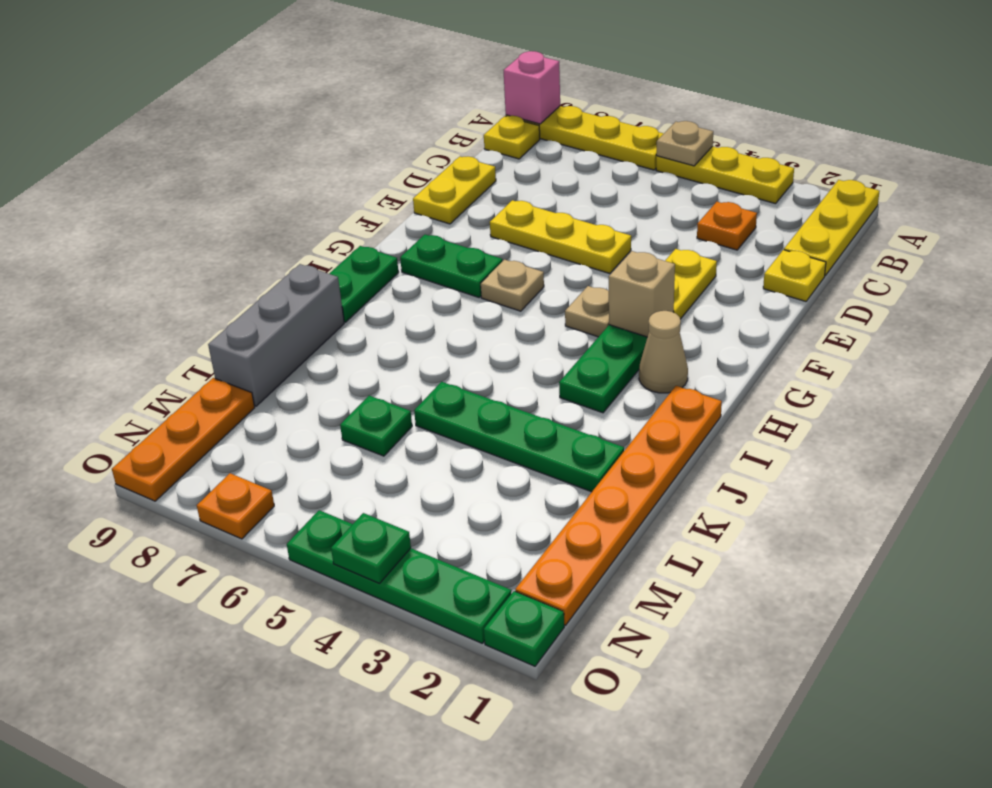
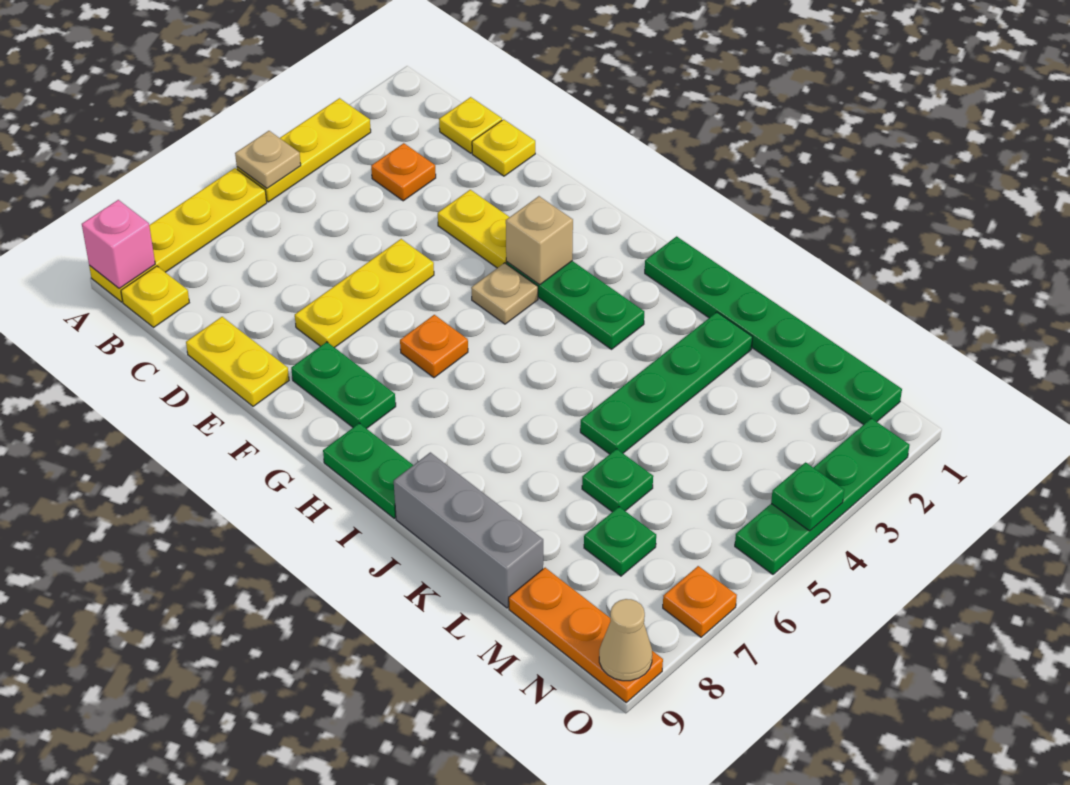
yellow 1x3 plate [784,180,880,276] -> yellow 1x1 plate [439,97,502,153]
tan 1x1 plate [481,260,544,311] -> orange 1x1 plate [400,315,468,378]
green 1x2 plate [400,235,502,297] -> green 1x2 plate turned to [291,342,396,429]
tan 1x1 cone [639,311,688,393] -> tan 1x1 cone moved to [599,599,652,681]
orange 1x6 plate [515,386,722,625] -> green 1x6 plate [645,236,902,425]
green 1x1 plate [484,591,564,666] -> green 1x1 plate moved to [584,507,656,576]

